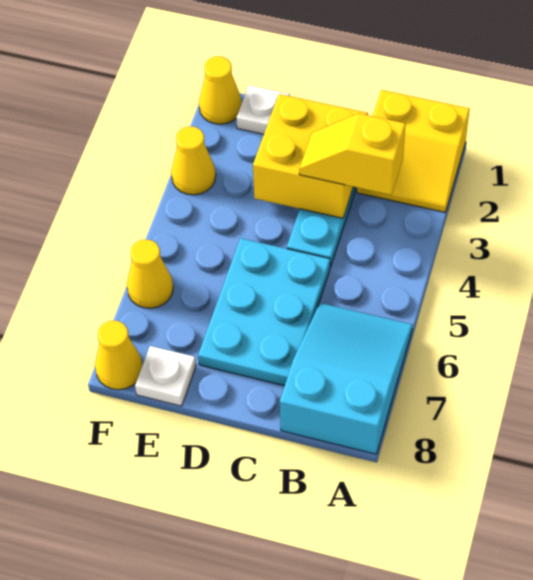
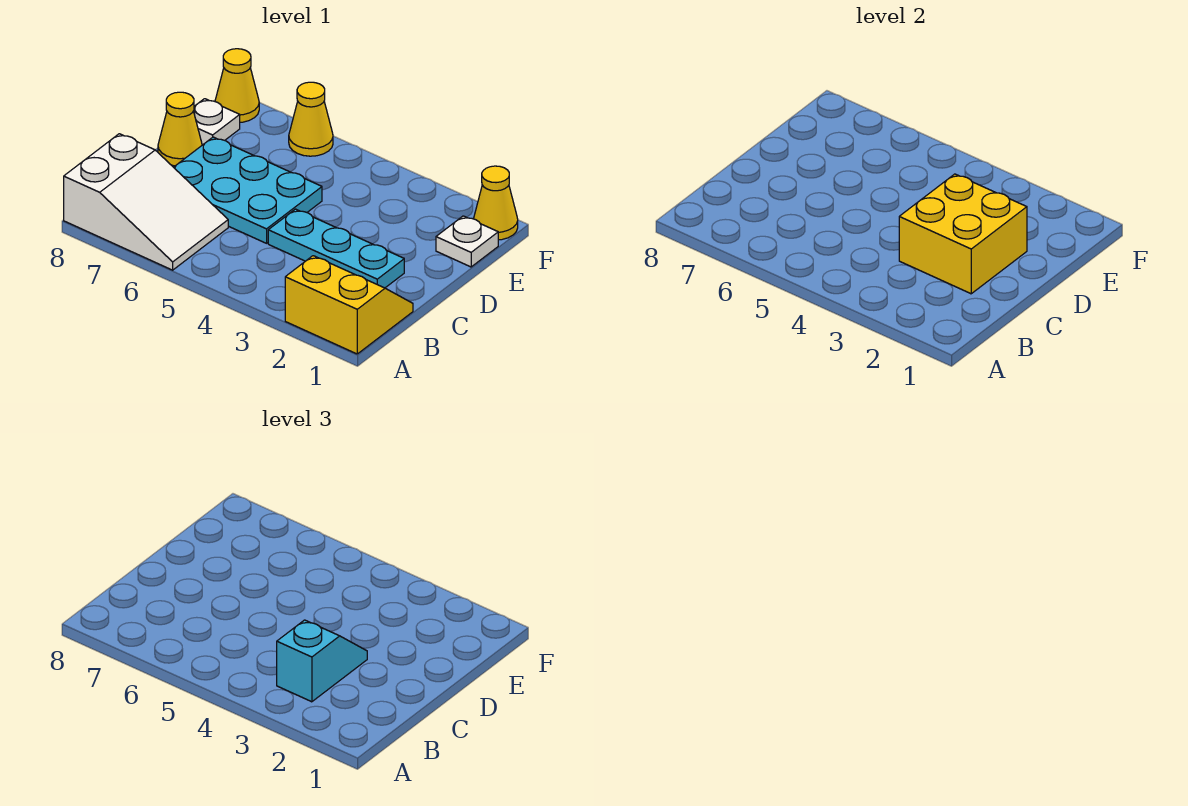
yellow 2x2 slope [357,90,470,212] -> yellow 2x2 slope turned to [285,256,413,354]
cyan 2x3 slope [280,303,412,454] -> white 2x3 slope [64,134,228,270]
yellow 1x2 slope [299,113,406,195] -> cyan 1x2 slope [277,620,367,702]
yellow 1x1 cone [171,127,216,195] -> yellow 1x1 cone moved to [158,92,202,166]

